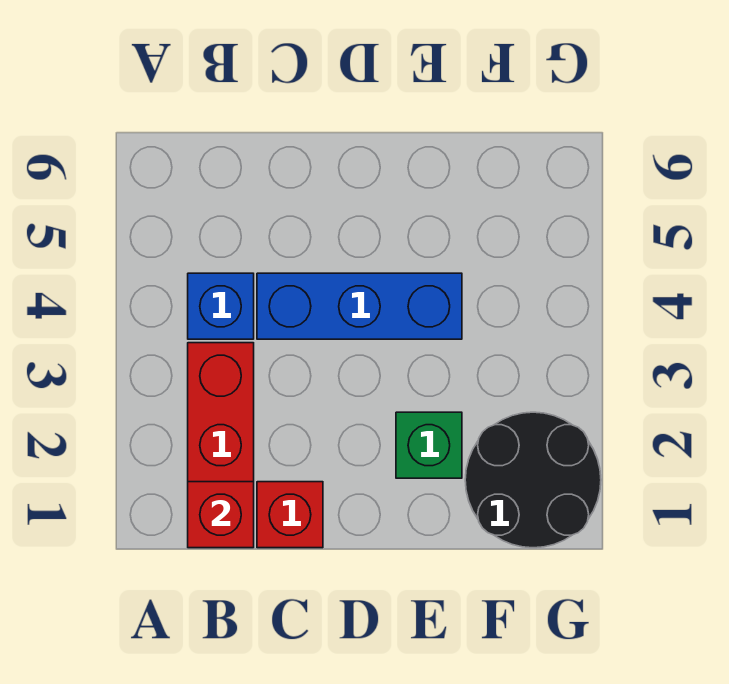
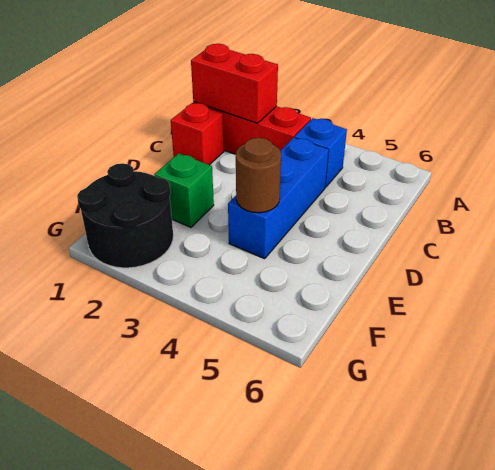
red 1x1 brick [188,482,254,548] -> red 1x2 brick [191,44,278,123]
none -> brown 1x1 round brick [236,138,281,213]

